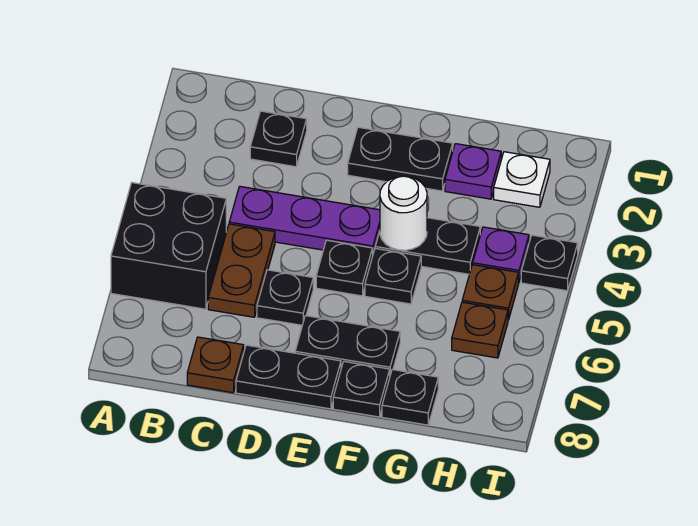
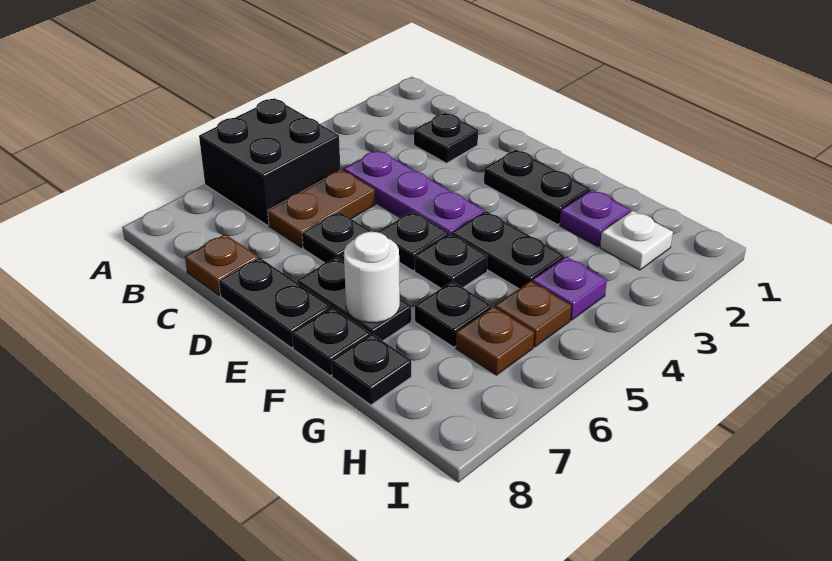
white 1x1 round brick [380,176,427,250] -> white 1x1 round brick moved to [344,232,400,323]
black 1x1 plate [521,235,578,291] -> black 1x1 plate moved to [415,281,491,347]

